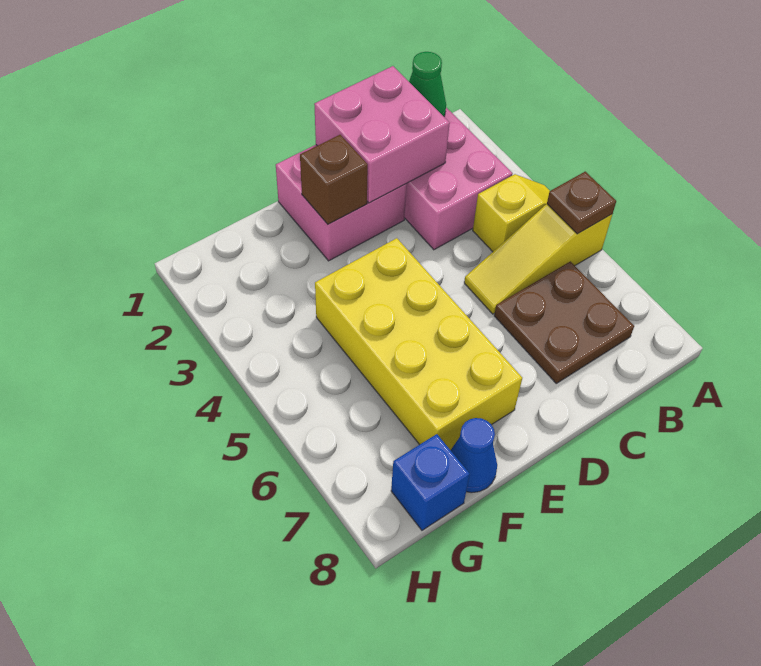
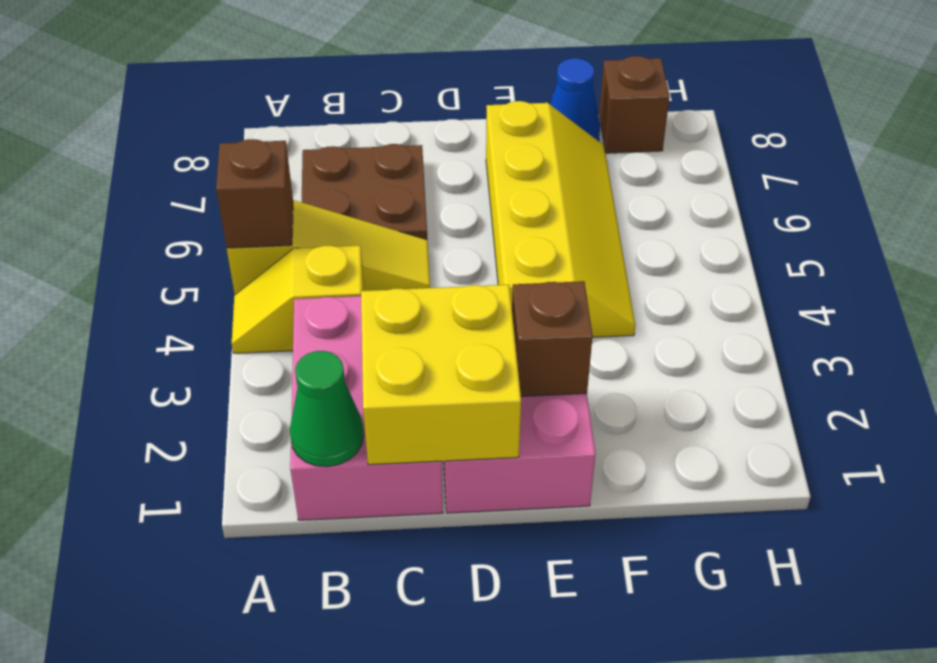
brown 1x1 plate [547,172,616,234] -> brown 1x1 brick [216,139,293,248]
pink 2x2 brick [314,66,450,203] -> yellow 2x2 brick [361,285,521,465]
yellow 2x4 brick [315,238,522,450] -> yellow 2x4 slope [486,101,635,337]
blue 1x1 brick [391,434,470,530] -> brown 1x1 brick [599,56,670,153]

